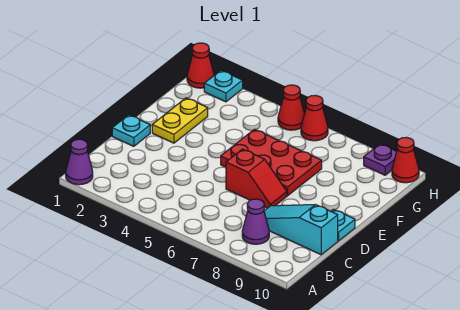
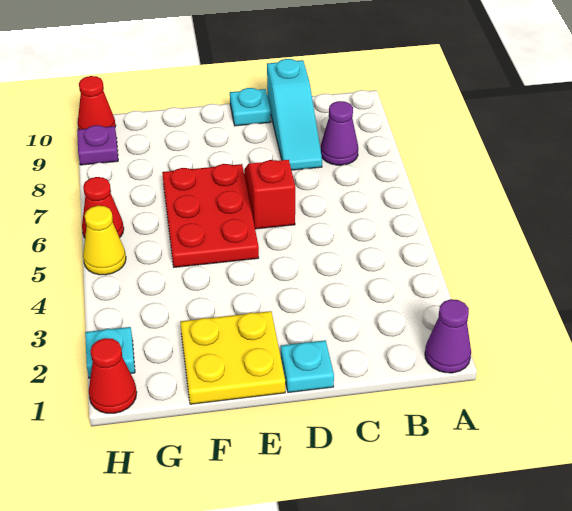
yellow 1x2 plate [152,98,208,143] -> yellow 2x2 plate [180,311,285,404]
red 1x1 cone [278,85,304,130] -> yellow 1x1 cone [83,206,126,275]

